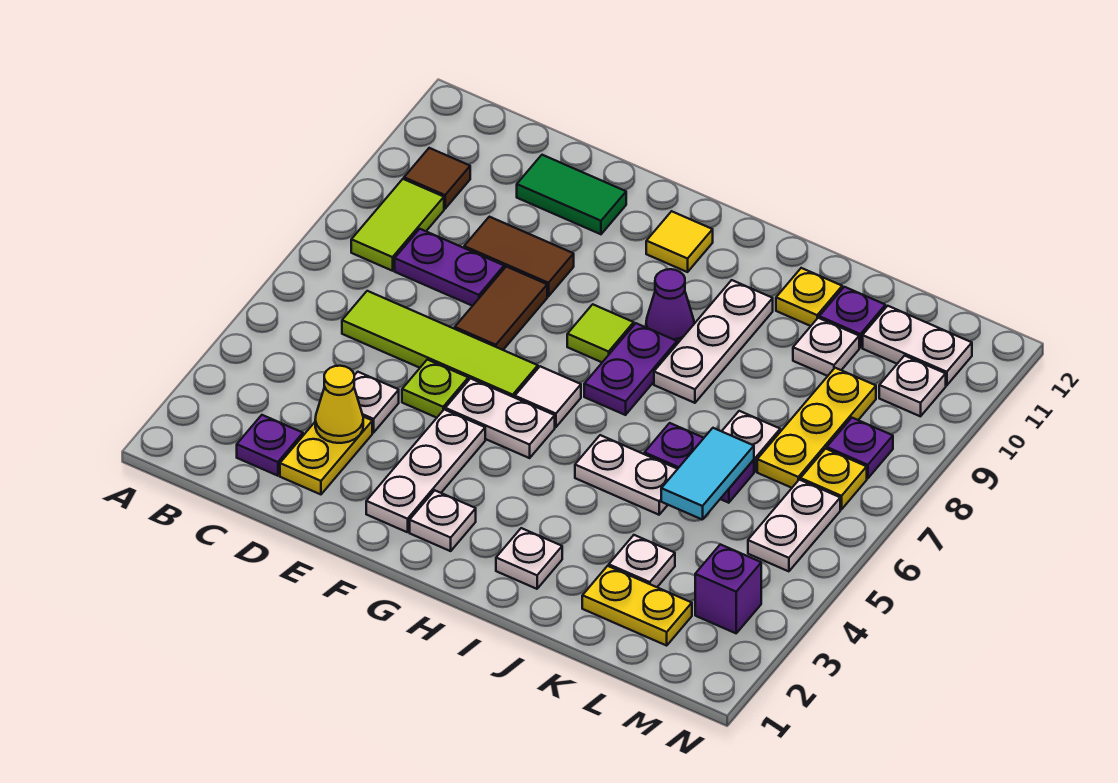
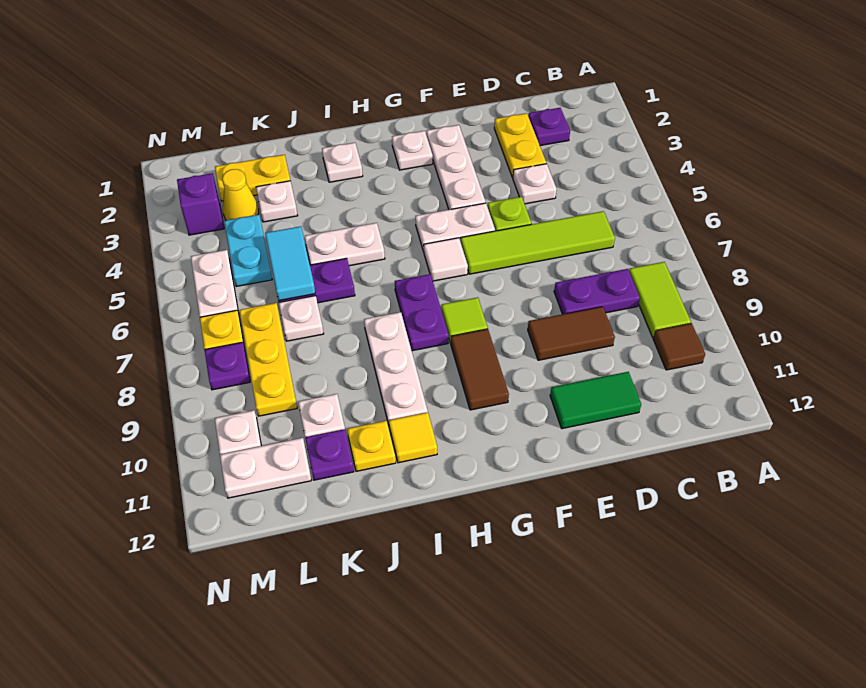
yellow 1x1 cone [315,366,363,443] -> yellow 1x1 cone moved to [222,169,259,220]
brown 1x2 tile [455,267,547,350] -> brown 1x2 tile moved to [451,329,509,410]
yellow 1x1 tile [646,211,713,272] -> yellow 1x1 tile moved to [389,412,437,463]
purple 1x1 cone [646,269,694,344] -> none
none -> cyan 1x2 plate [224,215,272,287]

